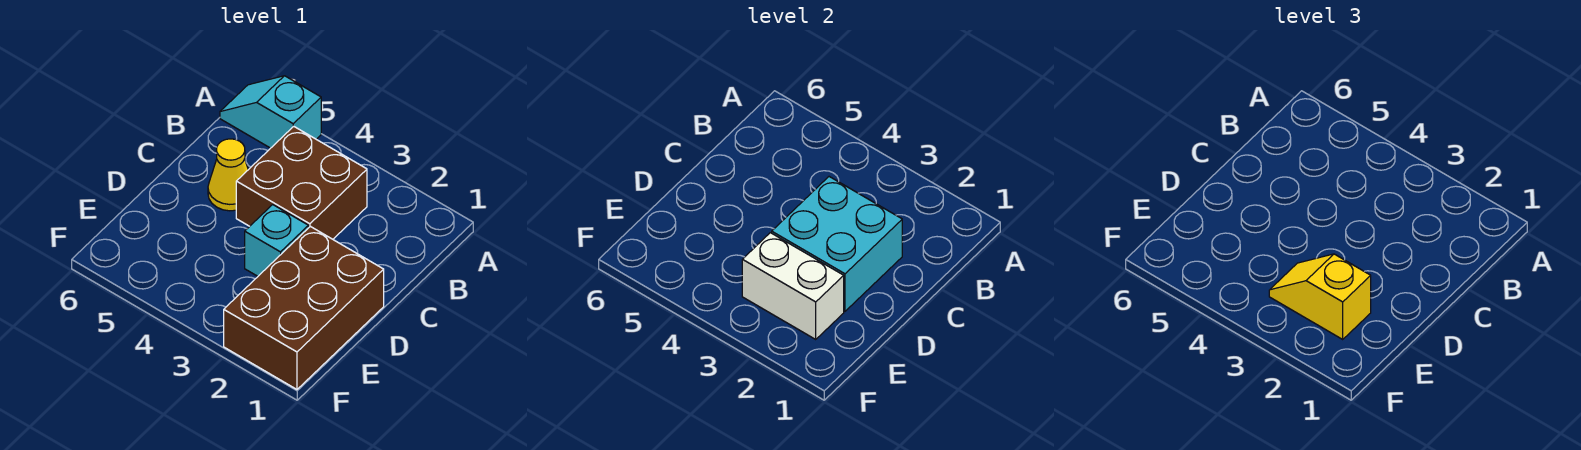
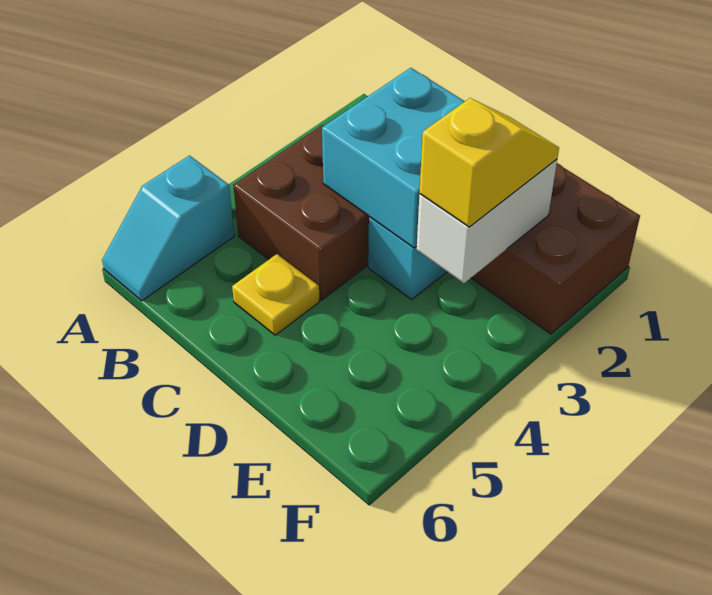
yellow 1x1 cone [208,139,248,211] -> yellow 1x1 plate [232,254,320,335]
yellow 1x2 slope [1269,254,1371,339] -> yellow 1x2 slope turned to [419,98,559,227]

